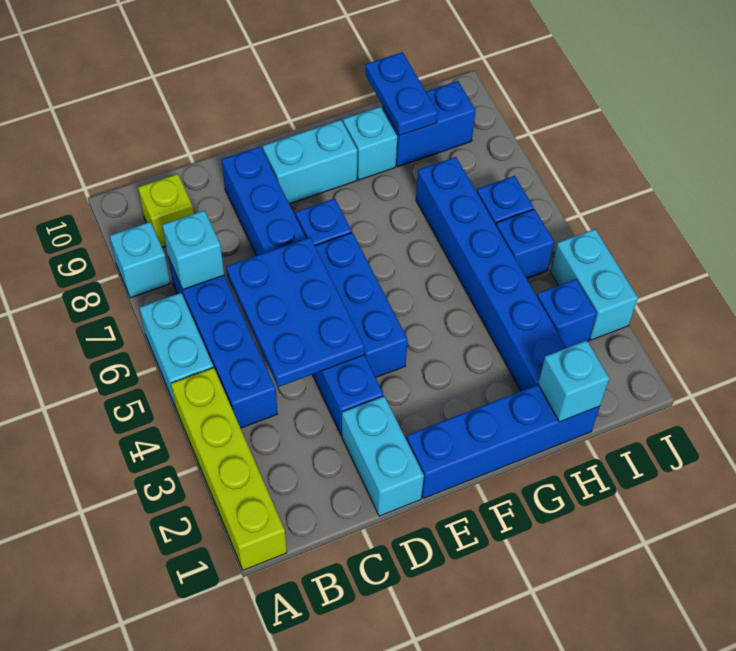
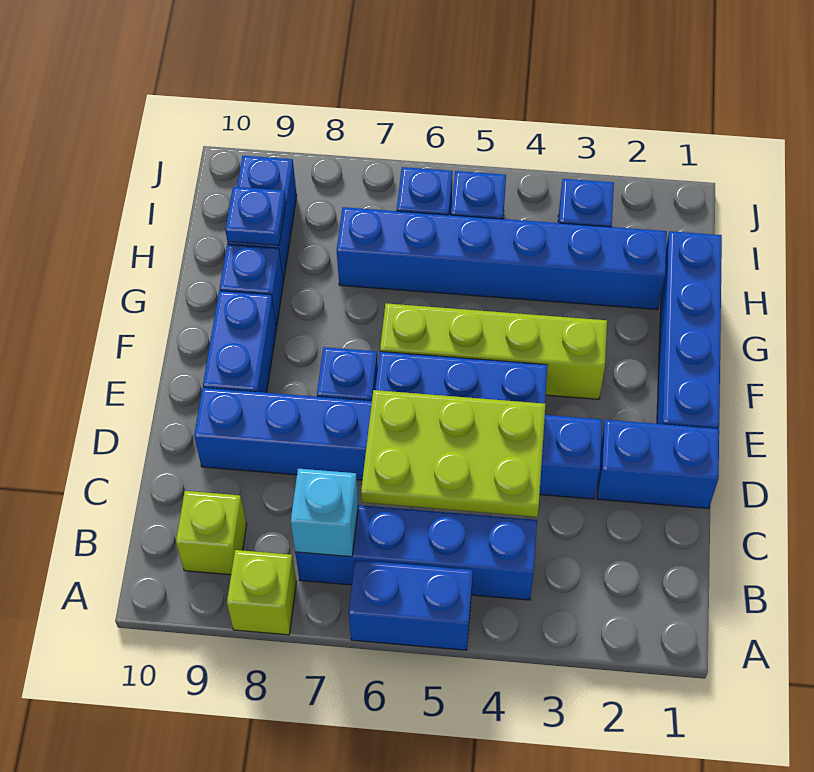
lime 1x4 brick [171,368,287,570] -> lime 1x4 brick moved to [380,303,607,399]
cyan 1x2 brick [139,293,214,407] -> blue 1x2 brick [349,560,473,650]
cyan 1x1 brick [110,222,170,298] -> lime 1x1 brick [227,550,296,635]
blue 2x3 plate [226,237,365,387] -> lime 2x3 plate [361,390,546,517]
cyan 1x2 brick [342,396,424,516] -> blue 1x2 brick [597,420,719,508]
cyan 1x2 brick [263,120,358,204] -> blue 1x2 brick [203,291,276,393]
cyan 1x1 brick [343,107,397,180] -> blue 1x1 brick [220,244,283,327]
cyan 1x1 brick [538,340,609,422] -> none
blue 1x2 plate [366,52,438,136] -> blue 1x1 plate [225,187,286,246]
cyan 1x2 brick [551,229,638,340] -> none

